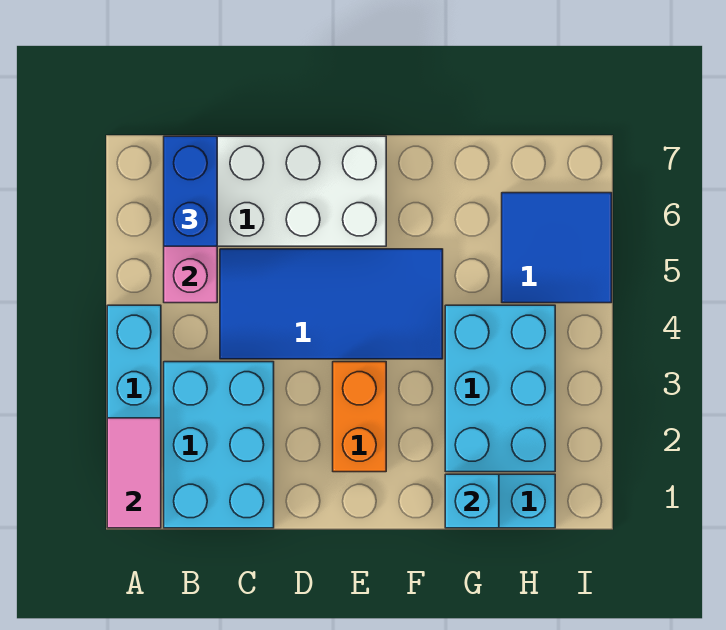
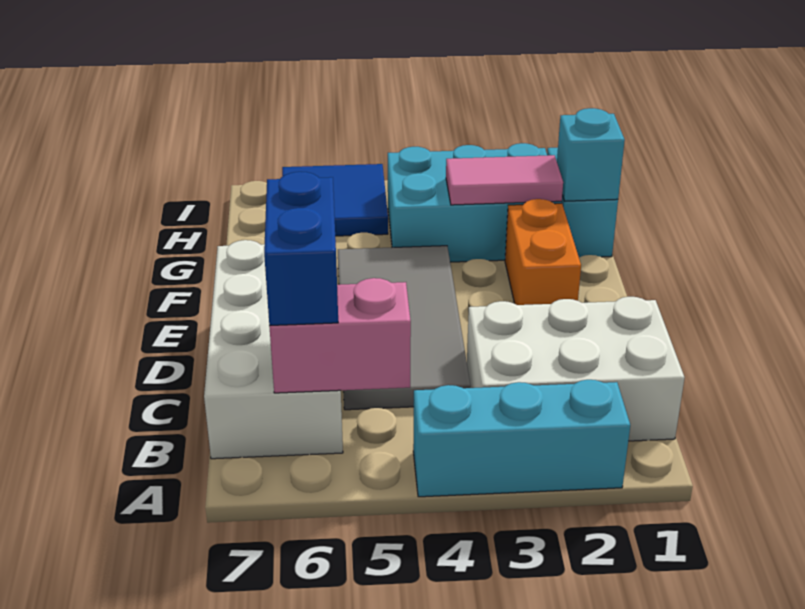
pink 1x2 tile [107,418,161,528] -> pink 1x2 tile moved to [446,155,563,205]
cyan 2x3 brick [164,362,274,528] -> white 2x3 brick [467,297,685,441]
blue 1x2 brick [164,136,217,246] -> blue 1x2 brick turned to [264,172,338,326]
blue 2x4 tile [220,249,443,359] -> grey 2x4 tile [338,246,471,410]
orange 1x2 brick [333,362,386,472] -> orange 1x2 brick turned to [505,199,581,305]

